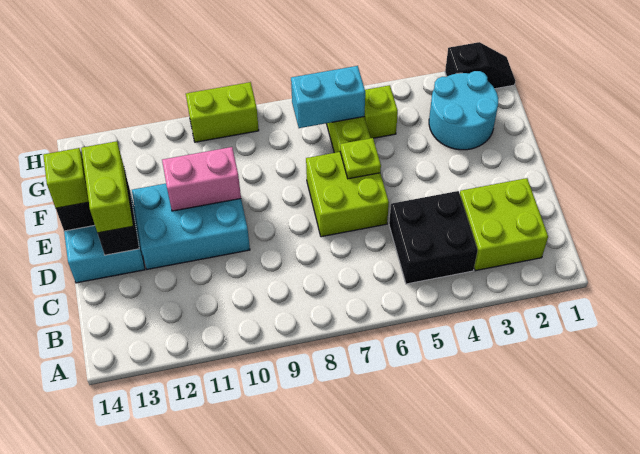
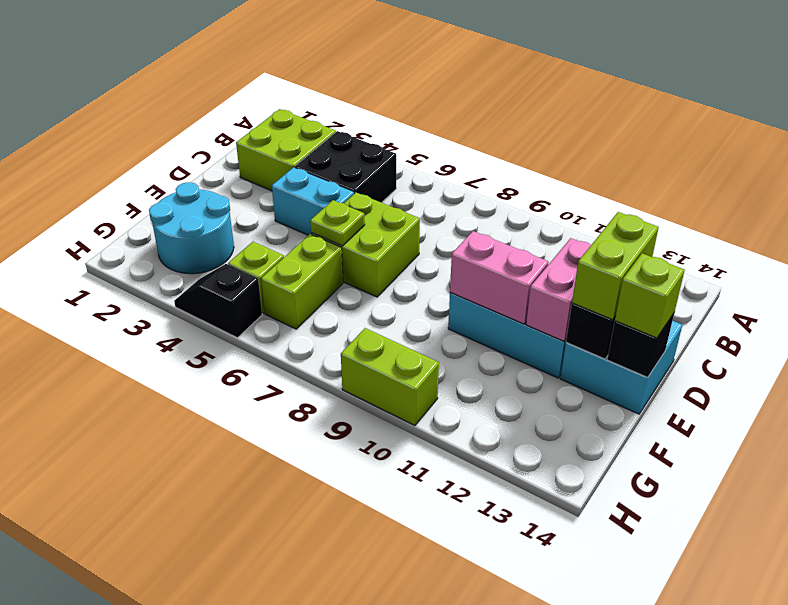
none -> pink 1x2 brick [526,238,591,341]
cyan 1x2 brick [291,66,365,128] -> cyan 1x2 brick moved to [272,167,354,235]
black 1x2 slope [445,42,515,89] -> black 1x2 slope moved to [174,264,262,338]

